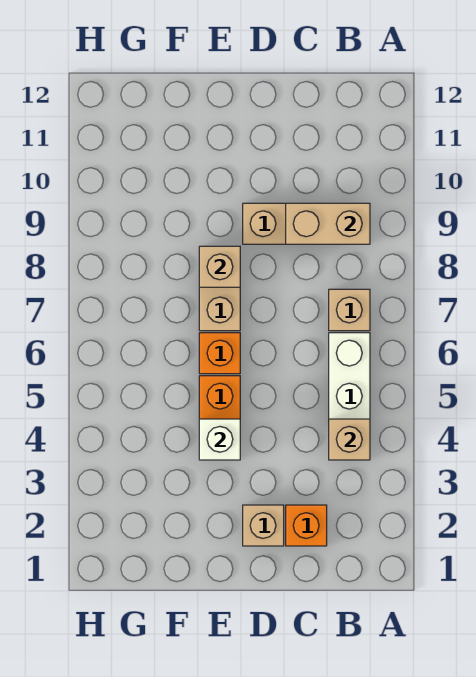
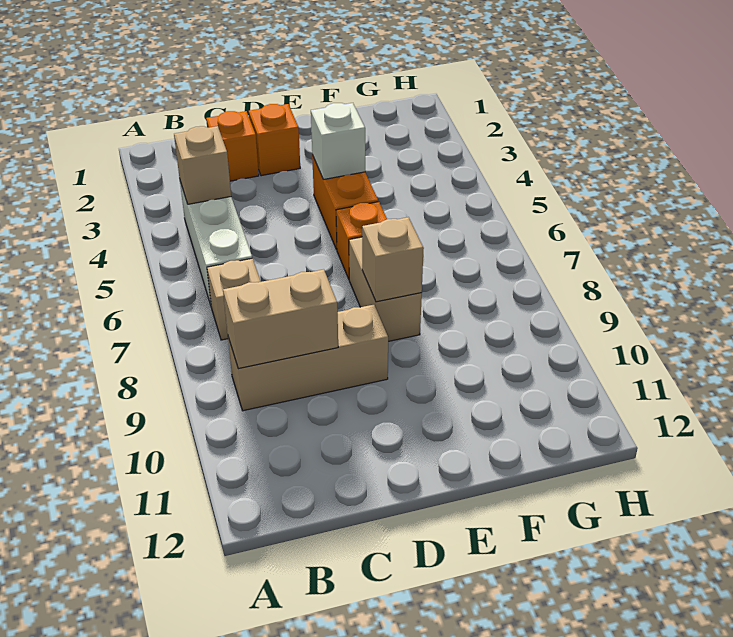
tan 1x1 brick [243,505,284,546] -> orange 1x1 brick [249,104,300,176]

